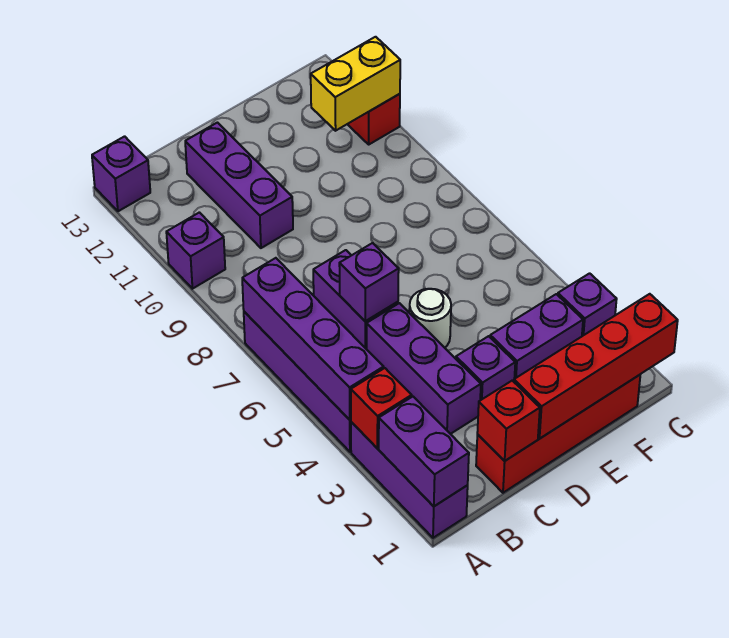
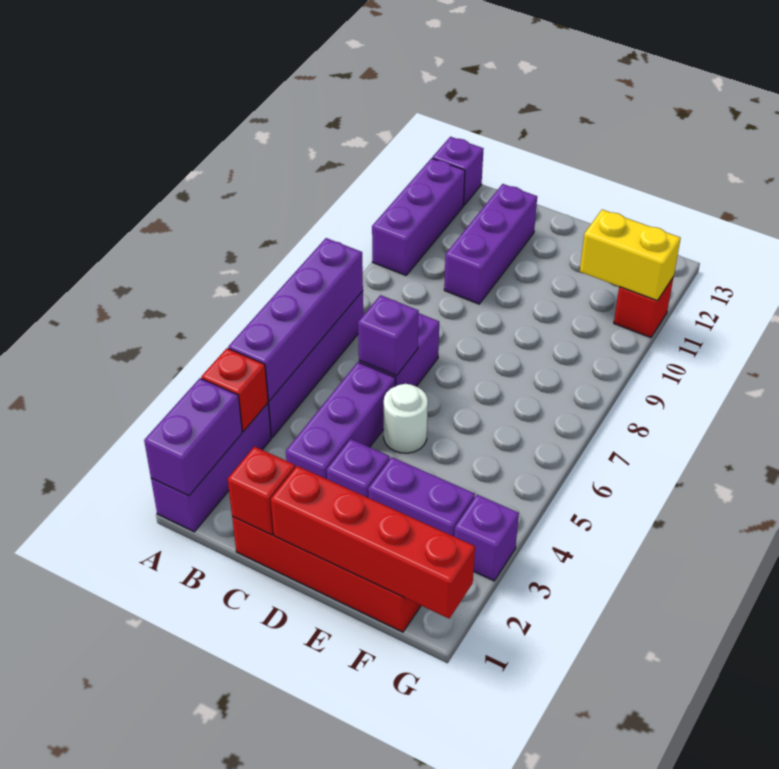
purple 1x1 brick [166,212,225,289] -> purple 1x3 brick [372,158,465,275]

